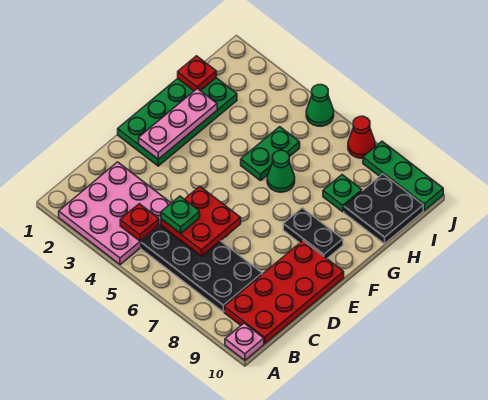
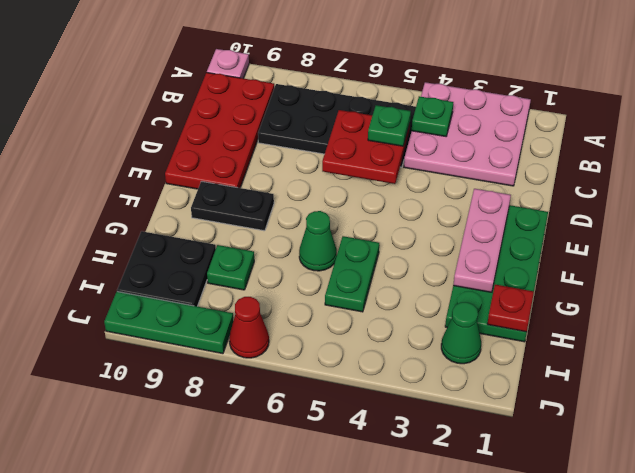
red 1x1 plate [120,204,159,241] -> green 1x1 plate [412,96,453,136]
green 1x1 cone [306,85,334,126] -> green 1x1 cone moved to [441,302,481,364]

